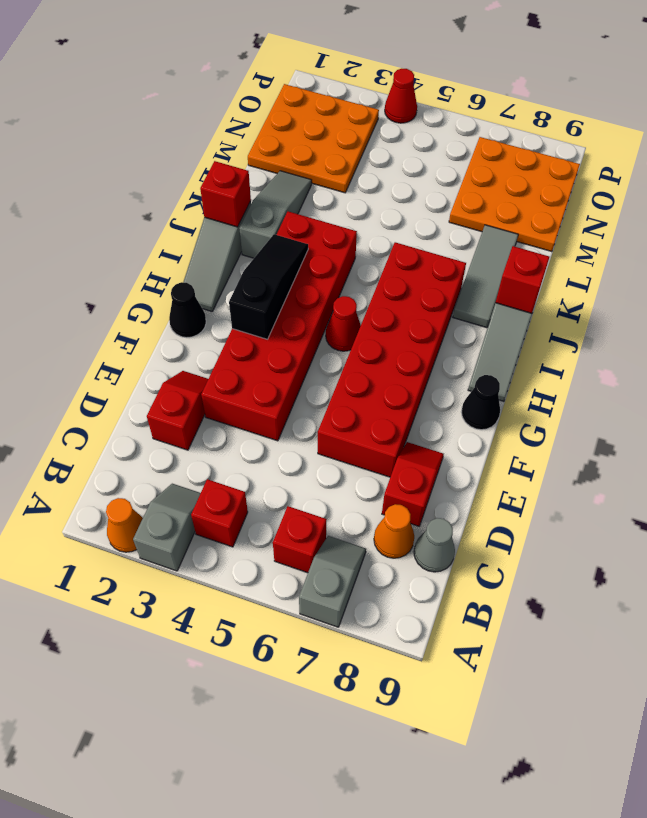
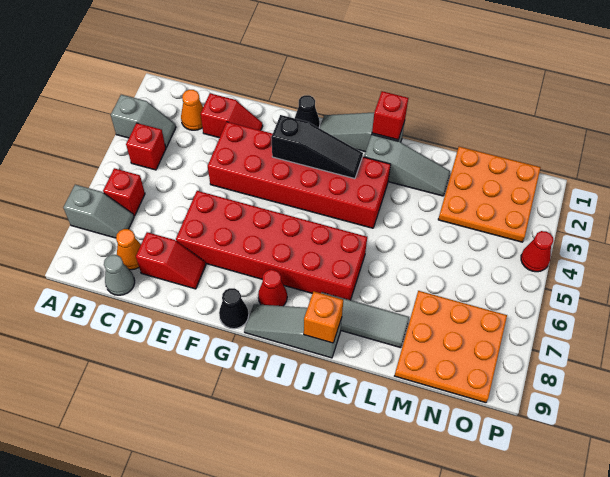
orange 1x1 cone [106,498,143,552] -> orange 1x1 cone moved to [181,90,203,130]
red 1x1 cone [326,296,361,351] -> red 1x1 cone moved to [258,270,287,306]
red 1x1 brick [496,246,549,313] -> orange 1x1 brick [304,291,343,343]

